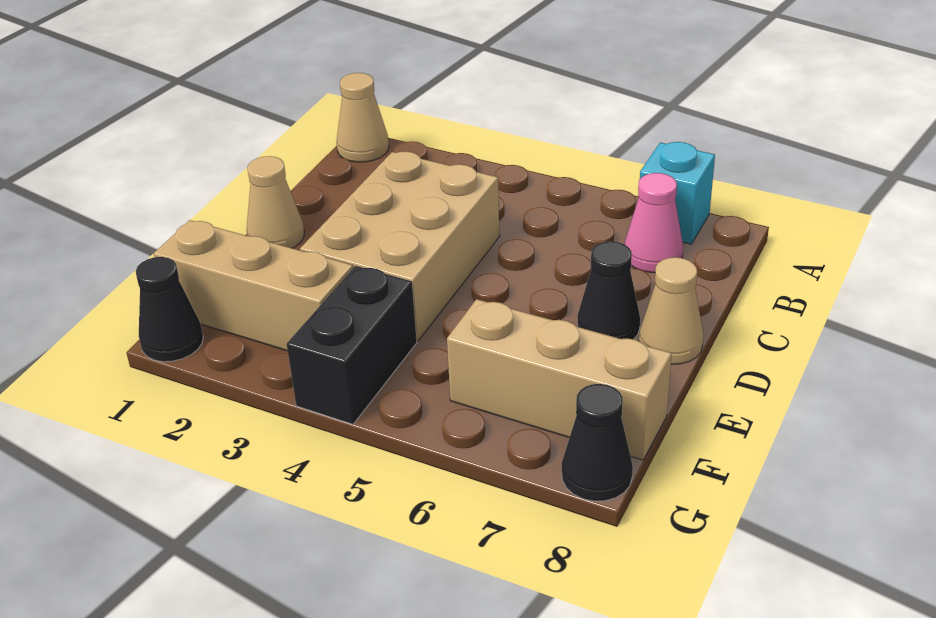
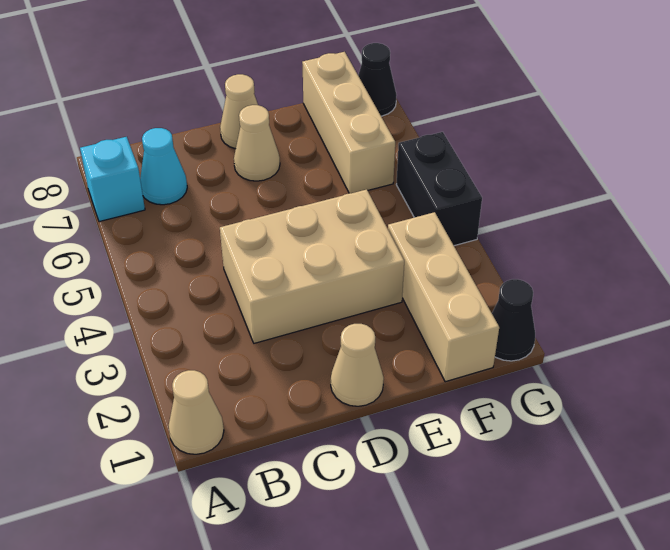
pink 1x1 cone [624,173,683,273] -> cyan 1x1 cone [140,128,187,205]
black 1x1 cone [577,241,640,339] -> tan 1x1 cone [234,105,280,181]
black 1x2 brick [287,266,417,424] -> black 1x2 brick turned to [396,132,482,246]

